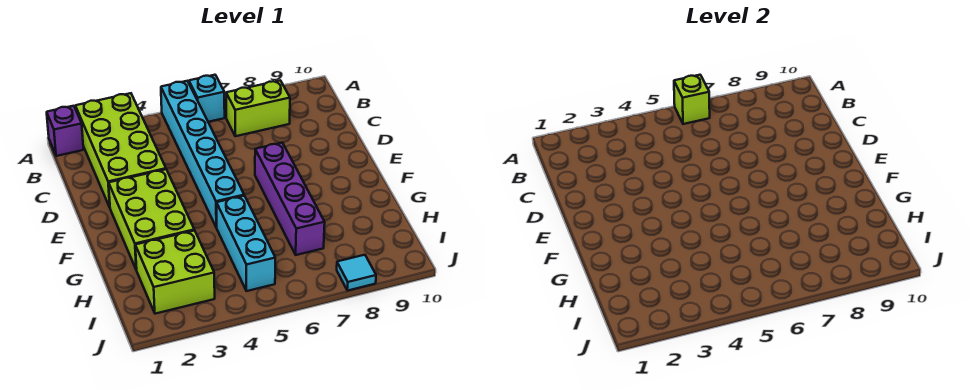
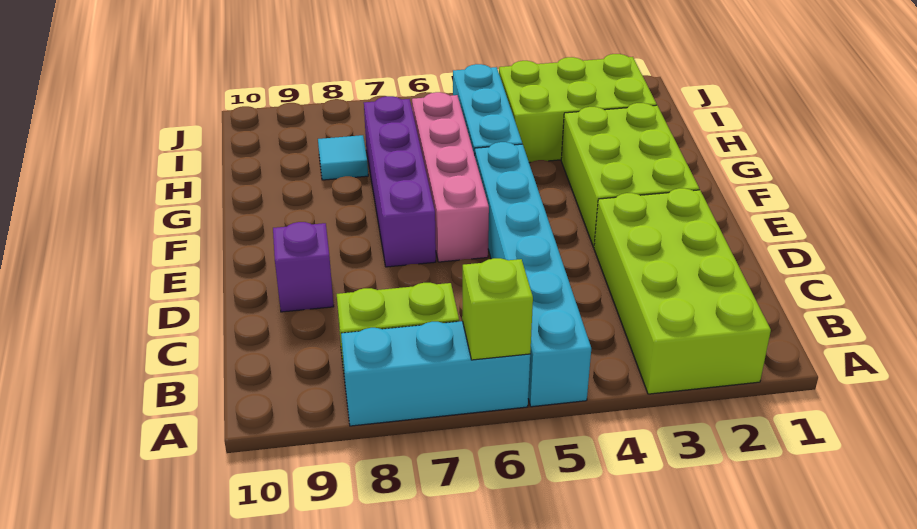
purple 1x1 brick [47,106,84,156] -> purple 1x1 brick moved to [273,222,334,312]
cyan 1x1 brick [189,75,225,122] -> cyan 1x3 brick [341,321,530,426]
none -> pink 1x4 brick [412,92,489,262]
lime 2x2 brick [135,230,215,314] -> lime 2x3 brick [499,54,657,163]
cyan 1x1 tile [337,255,376,291] -> cyan 1x1 tile moved to [318,135,368,180]

